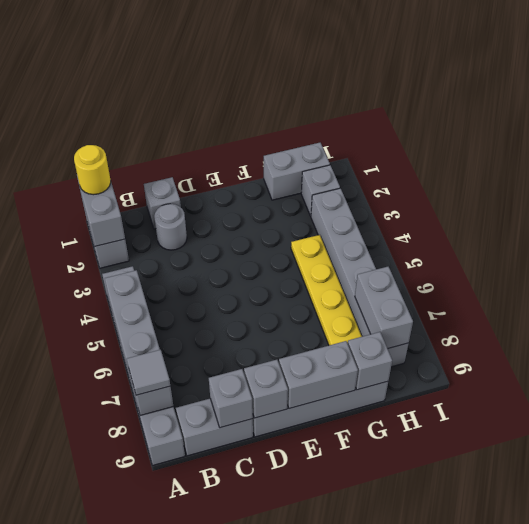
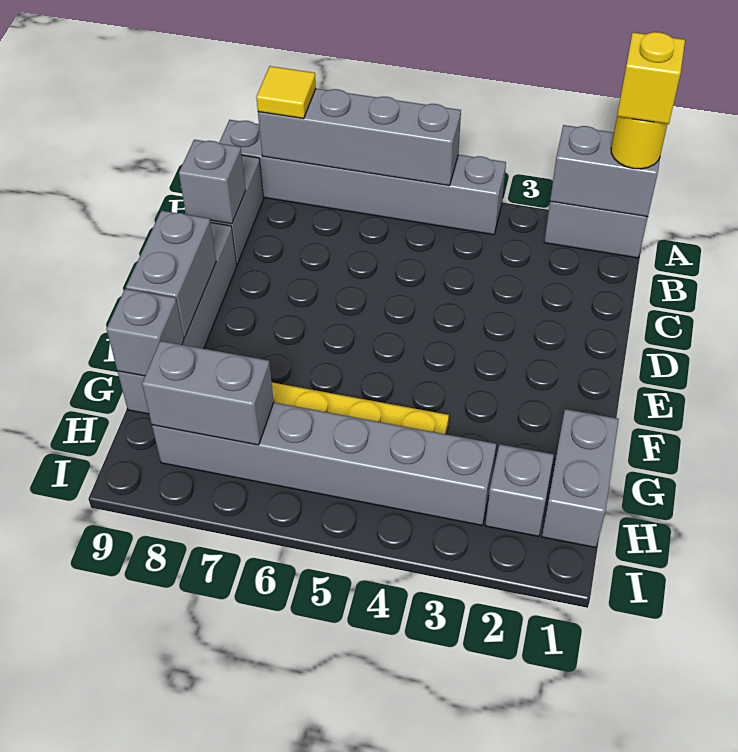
none -> yellow 1x1 brick [617,32,685,124]
grey 1x1 tile [127,350,170,395] -> yellow 1x1 tile [256,66,316,119]
grey 1x1 brick [144,177,181,229] -> none
grey 1x1 round brick [154,204,187,250] -> none
grey 1x1 brick [244,360,288,418] -> none

